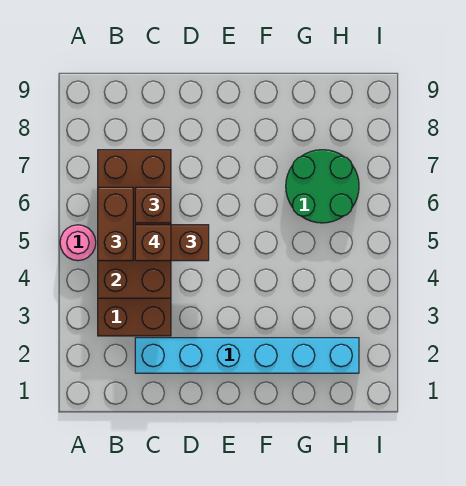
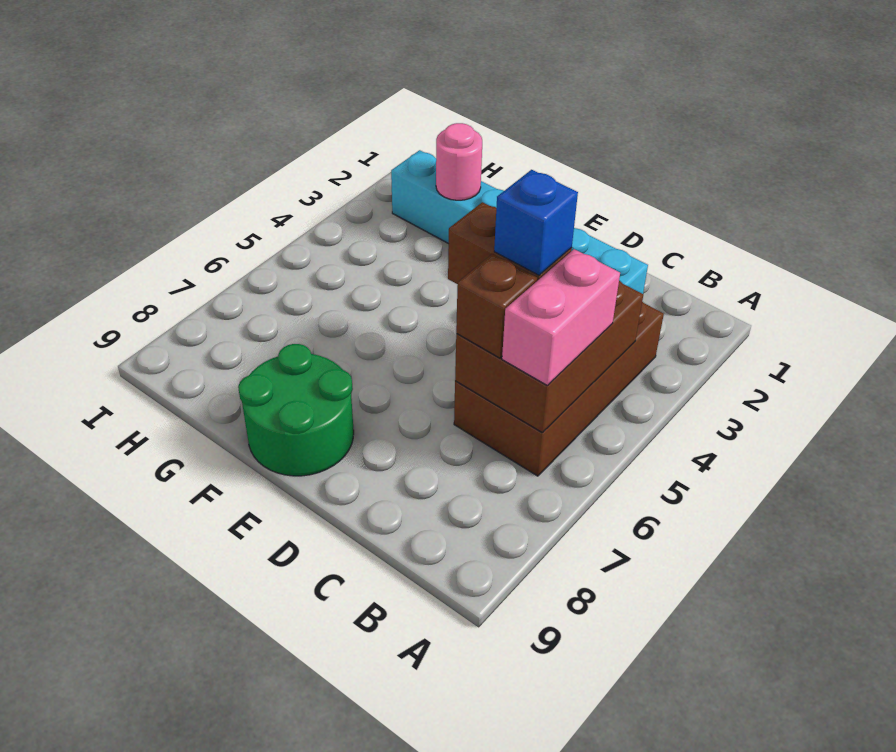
pink 1x1 round brick [60,225,96,261] -> pink 1x1 round brick moved to [436,123,482,200]
brown 2x4 brick [98,150,171,298] -> brown 2x3 brick [455,281,643,432]
brown 1x2 brick [98,187,133,261] -> pink 1x2 brick [502,249,620,386]
brown 1x1 brick [135,225,171,261] -> blue 1x1 brick [494,170,578,275]
green 2x2 round brick [286,150,359,223] -> green 2x2 round brick moved to [238,344,354,476]

